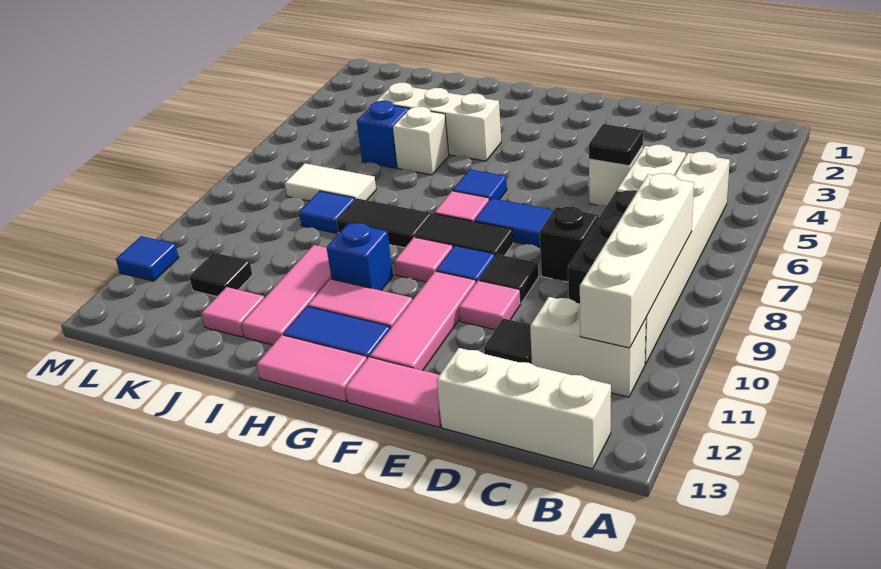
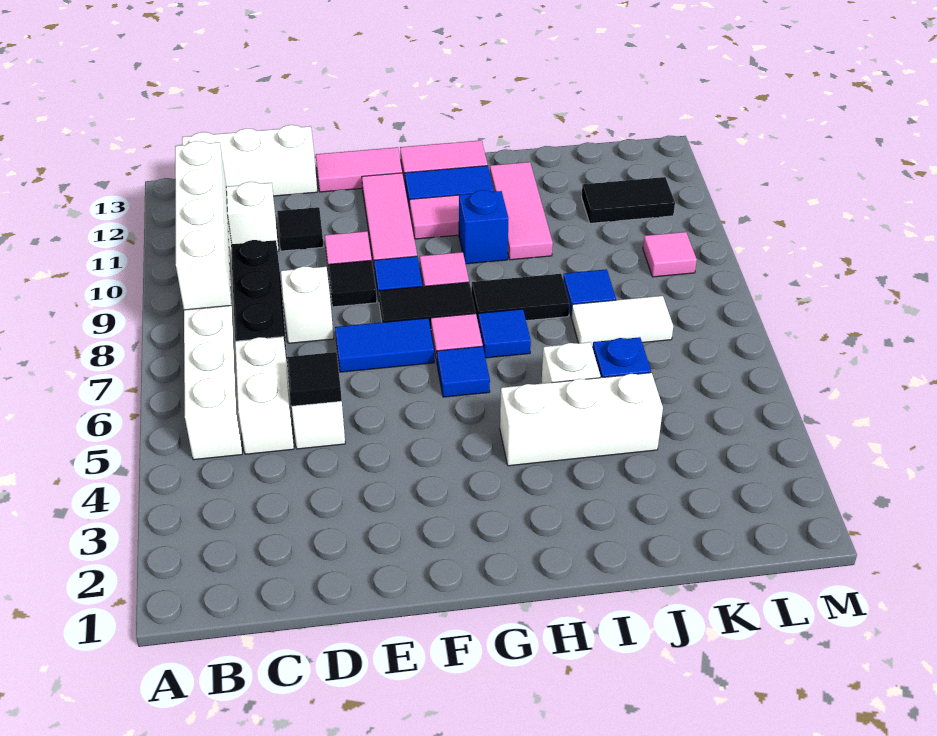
black 1x1 brick [540,207,599,282] -> white 1x1 brick [281,266,334,343]
pink 1x1 tile [201,287,264,337] -> pink 1x1 tile moved to [643,232,697,277]
black 1x1 tile [189,253,253,297] -> black 1x2 tile [582,177,675,223]
blue 1x1 tile [116,236,179,281] -> blue 1x1 tile moved to [478,309,531,358]

